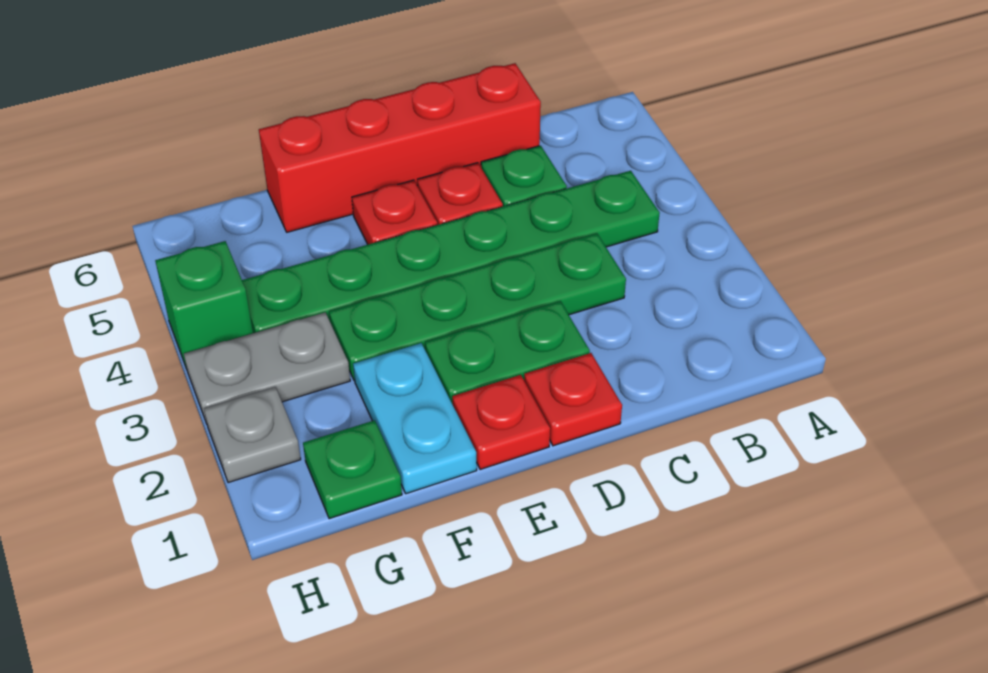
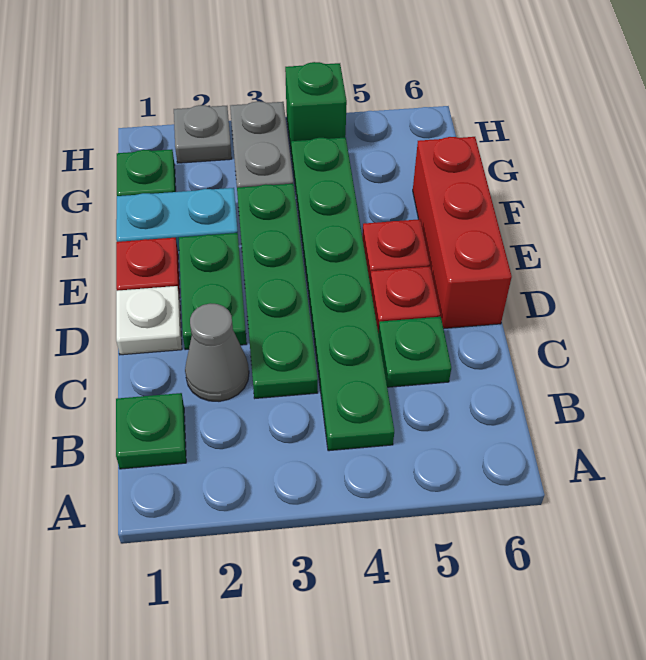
none -> green 1x1 plate [116,393,186,469]
none -> grey 1x1 cone [185,304,249,401]
red 1x4 brick [259,63,541,232] -> red 1x3 brick [413,137,512,329]
red 1x1 plate [524,353,622,446] -> white 1x1 plate [116,286,182,355]

